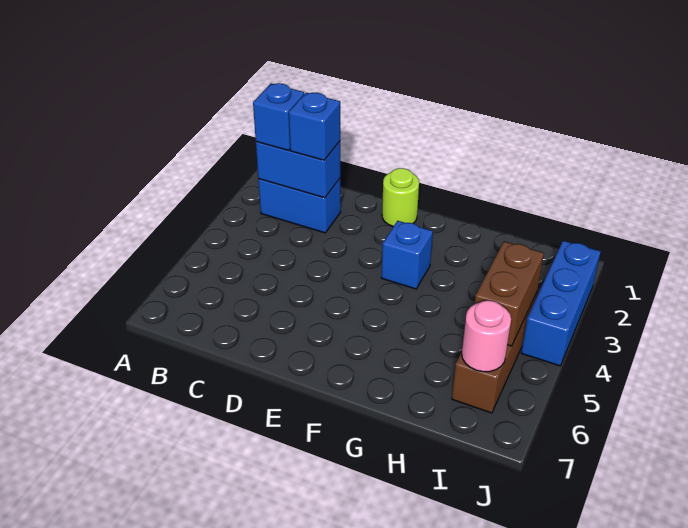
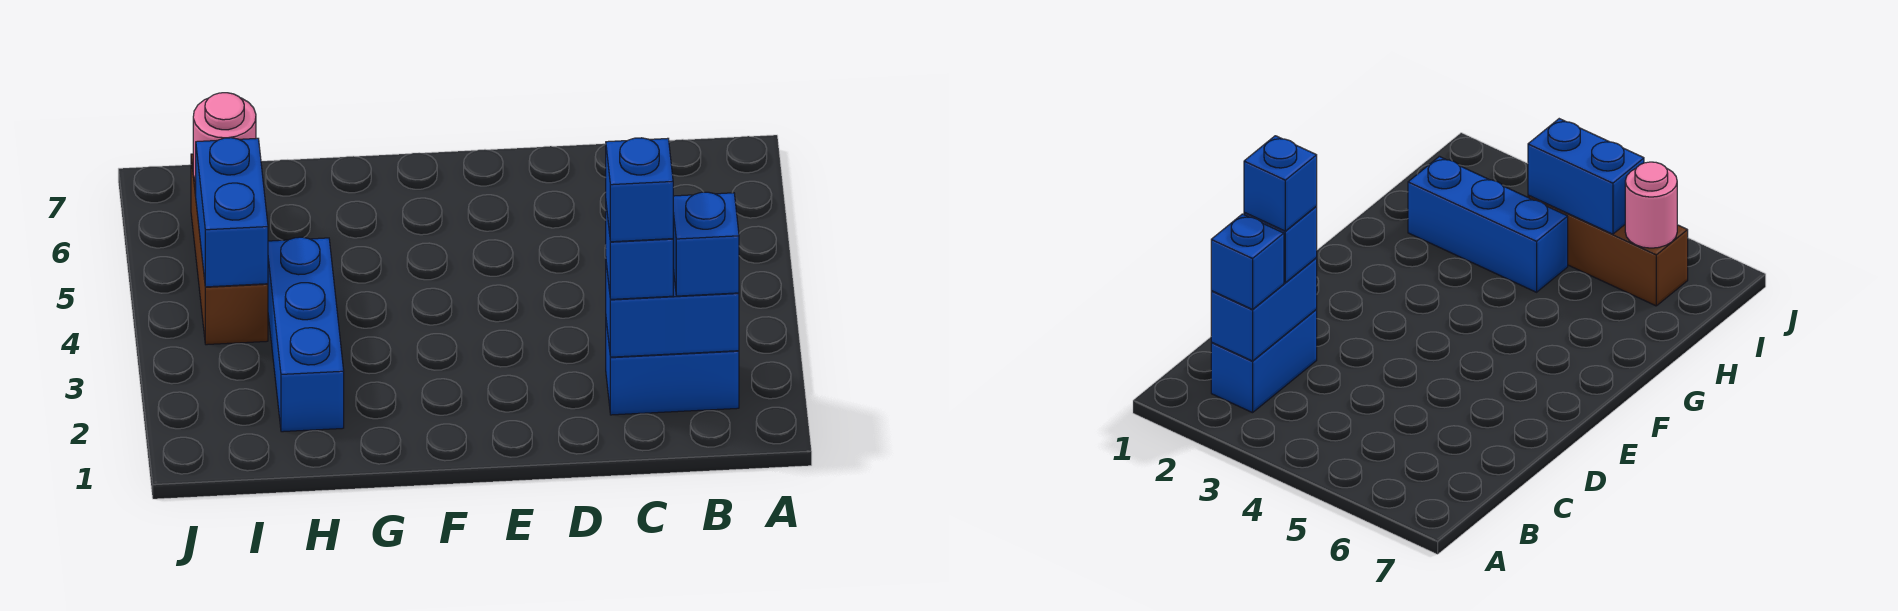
lime 1x1 round brick [382,168,419,227] -> none
blue 1x1 brick [381,221,433,289] -> blue 1x1 brick moved to [606,138,673,242]
brown 1x2 brick [474,241,544,346] -> blue 1x2 brick [196,138,268,287]
blue 1x3 brick [521,241,601,366] -> blue 1x3 brick moved to [268,237,344,432]

